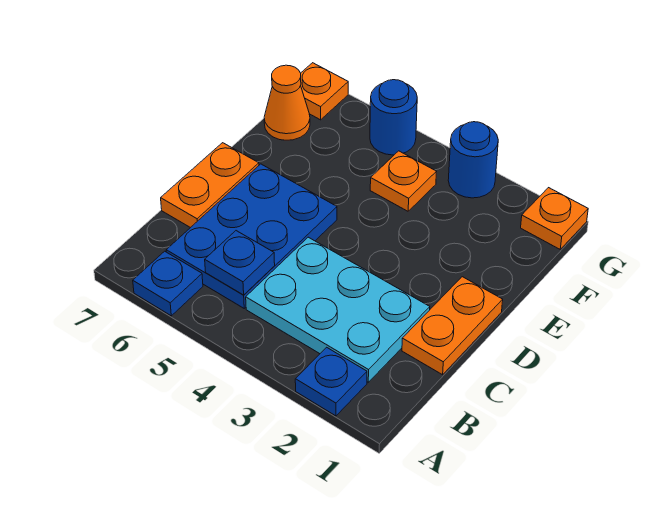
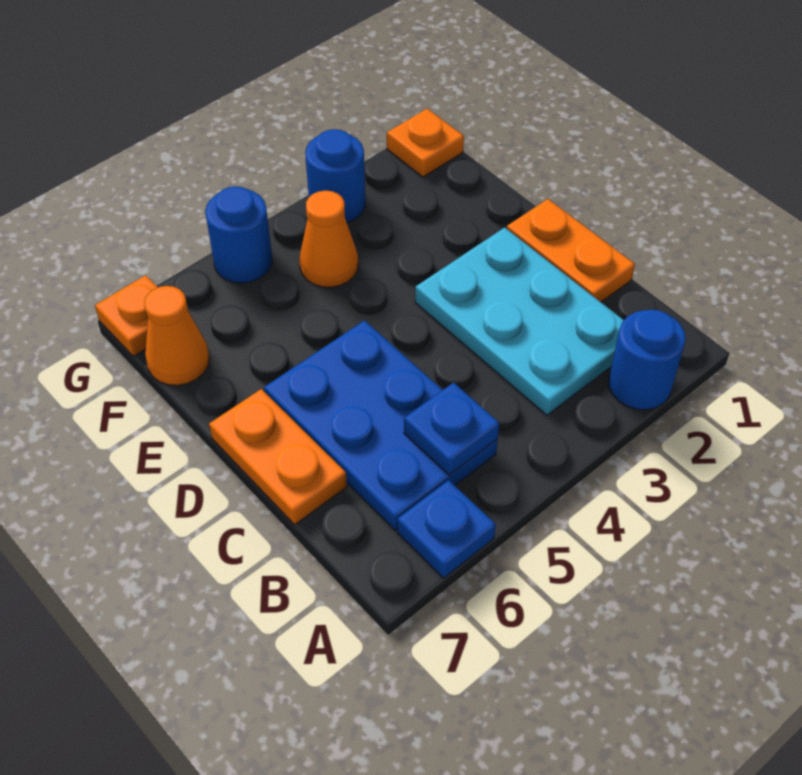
blue 1x1 plate [295,347,367,416] -> blue 1x1 round brick [609,310,686,410]
cyan 2x3 plate [246,237,430,382] -> cyan 2x3 plate turned to [415,227,624,415]
orange 1x1 plate [370,151,436,211] -> orange 1x1 cone [299,191,358,287]

